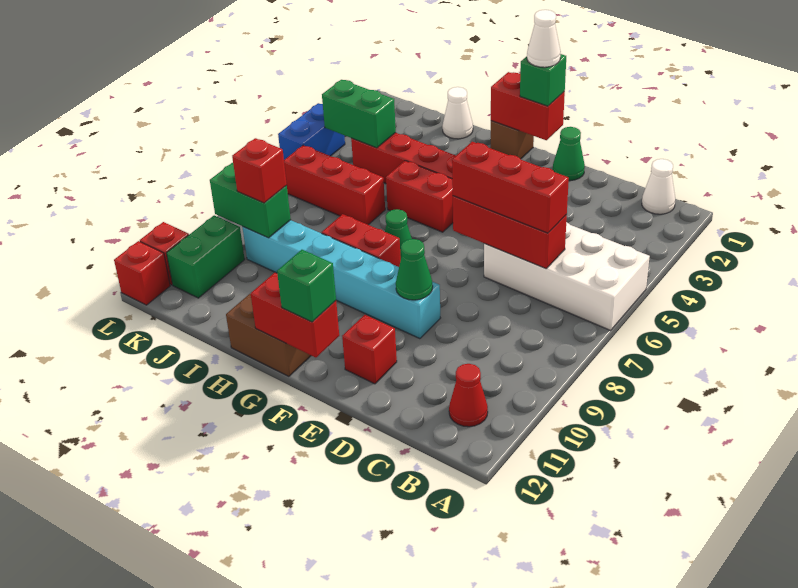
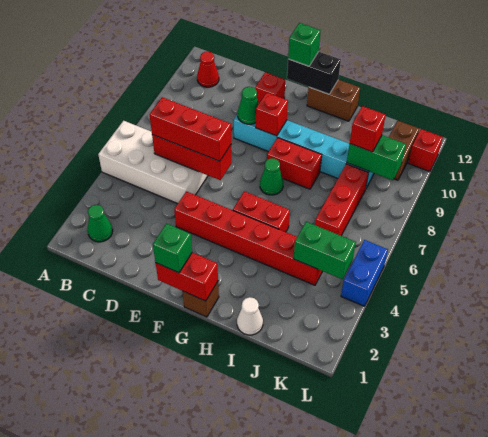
white 1x1 cone [642,159,675,214] -> none
green 1x1 cone [553,127,585,181] -> green 1x1 cone moved to [88,205,113,242]
white 1x1 cone [527,10,561,67] -> none
red 1x2 brick [251,273,339,358] -> black 1x2 brick [287,52,341,94]
red 1x3 brick [284,145,385,225] -> red 1x3 brick turned to [315,164,369,236]
green 1x2 brick [167,215,245,298] -> brown 1x2 brick [389,121,419,180]
red 1x1 brick [114,241,170,305] -> red 1x1 brick moved to [256,92,288,136]

